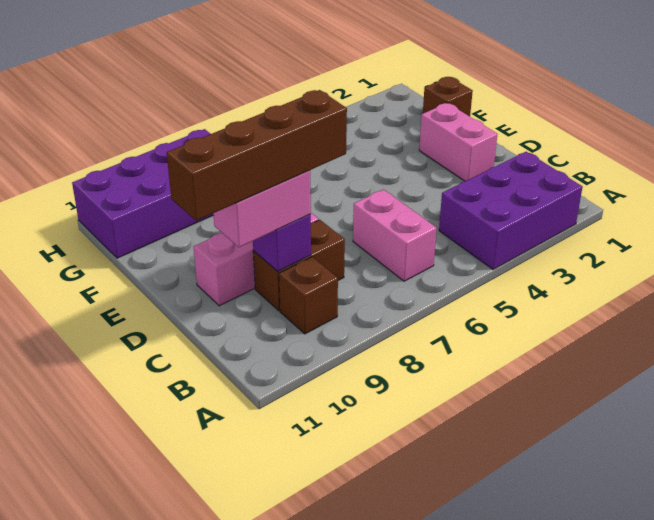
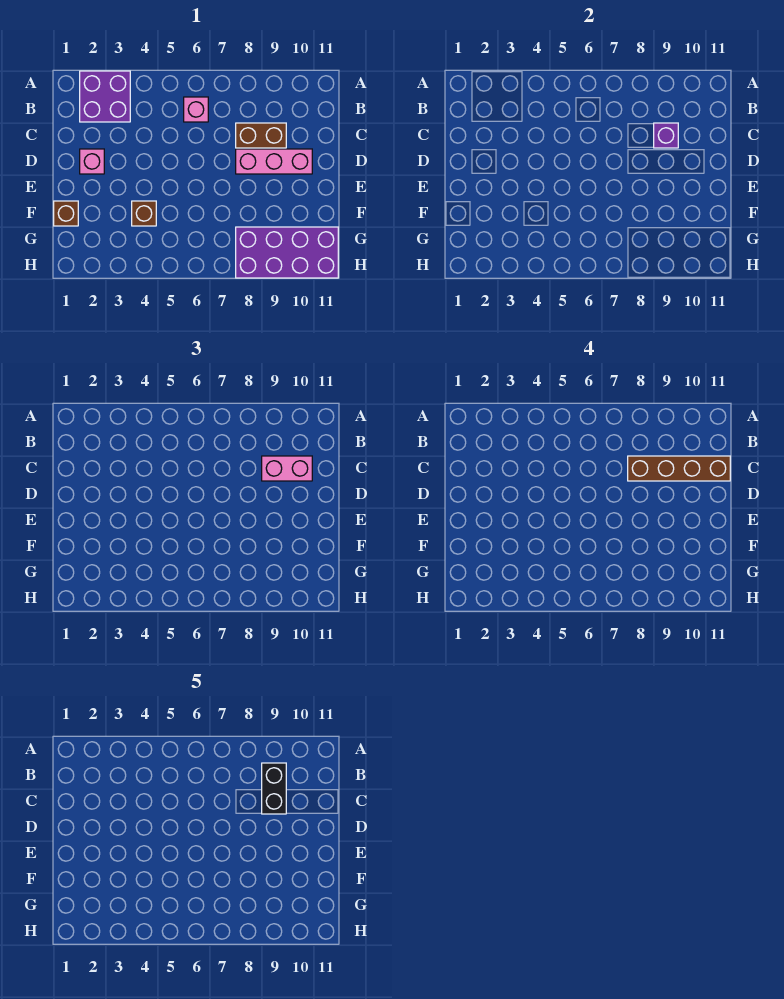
purple 2x3 brick [439,152,582,269] -> purple 2x2 brick [80,71,130,122]
pink 1x2 brick [353,190,437,281] -> pink 1x1 brick [184,97,208,122]
brown 1x1 brick [279,257,338,334] -> brown 1x1 brick moved to [132,201,156,226]
none -> black 1x2 brick [262,763,286,814]
pink 1x2 brick [419,103,498,181] -> pink 1x1 brick [80,149,104,174]

